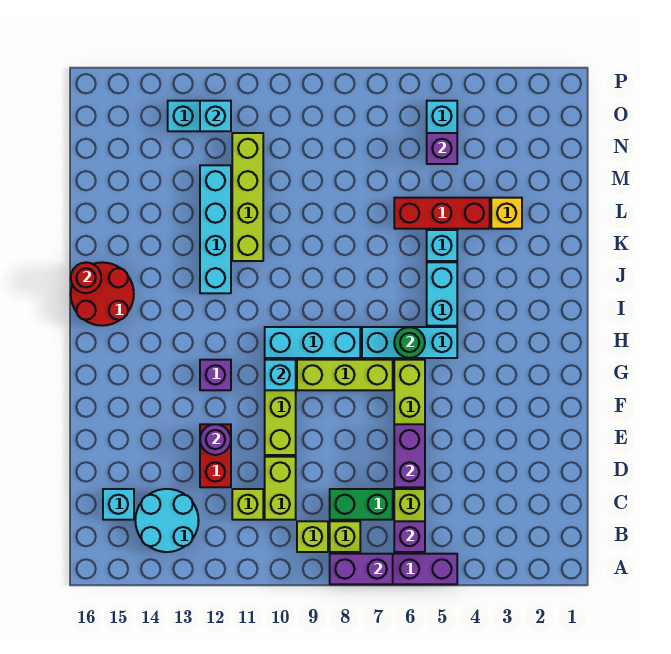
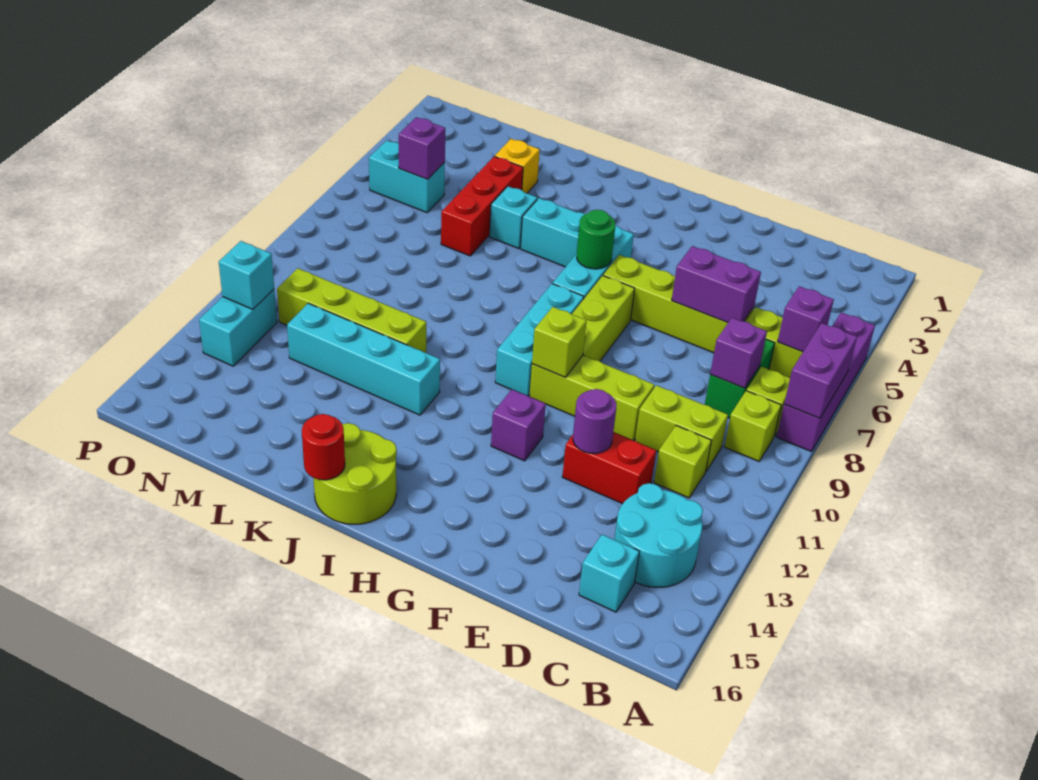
none -> purple 1x1 brick [710,318,767,388]
cyan 1x1 brick [265,360,296,390] -> lime 1x1 brick [532,307,586,377]
red 2x2 round brick [71,262,134,326] -> lime 2x2 round brick [314,423,397,524]

